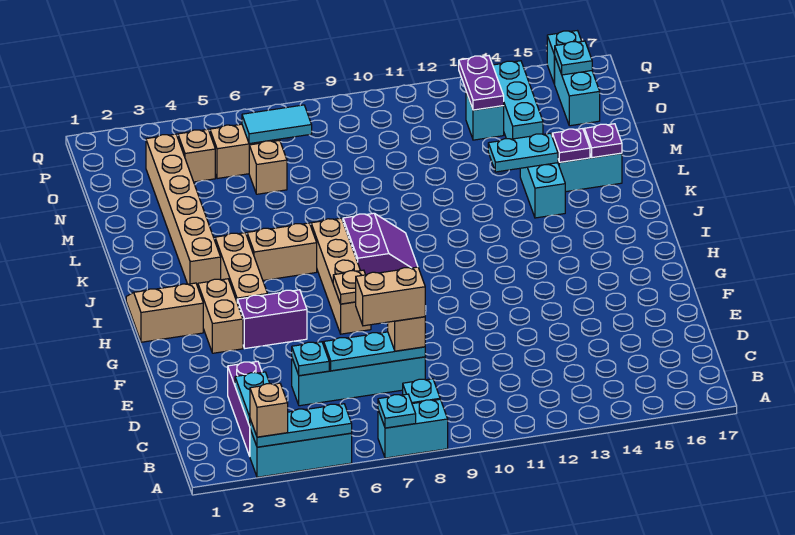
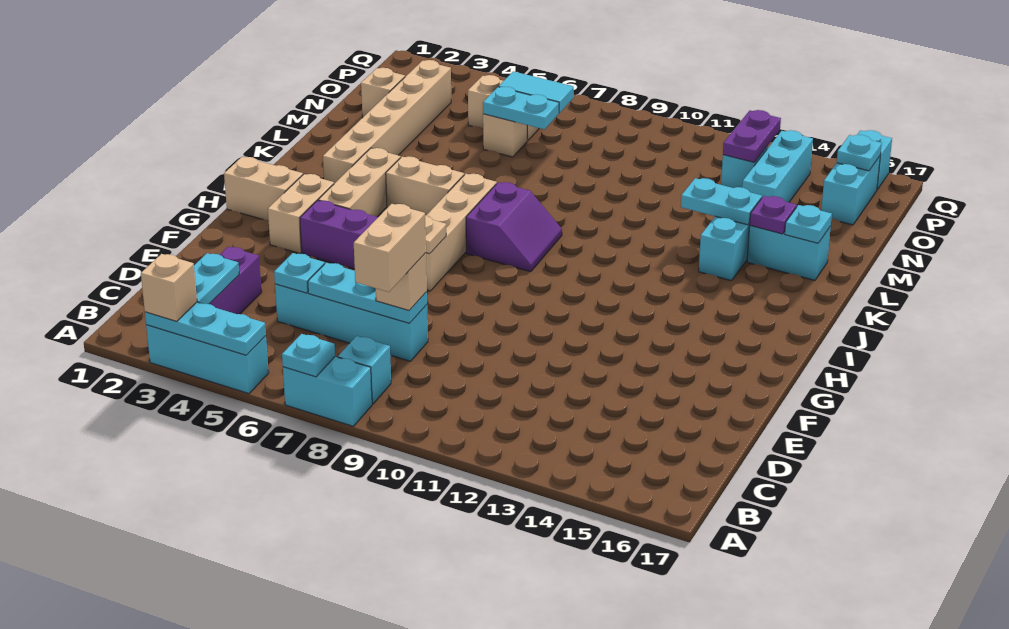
tan 1x2 brick [356,267,425,326] -> tan 1x2 brick turned to [354,204,426,292]
purple 1x1 plate [584,124,622,158] -> cyan 1x1 plate [785,205,832,243]
none -> cyan 1x2 plate [483,87,559,129]
tan 1x1 brick [178,129,215,182] -> tan 1x1 brick moved to [361,68,405,118]

